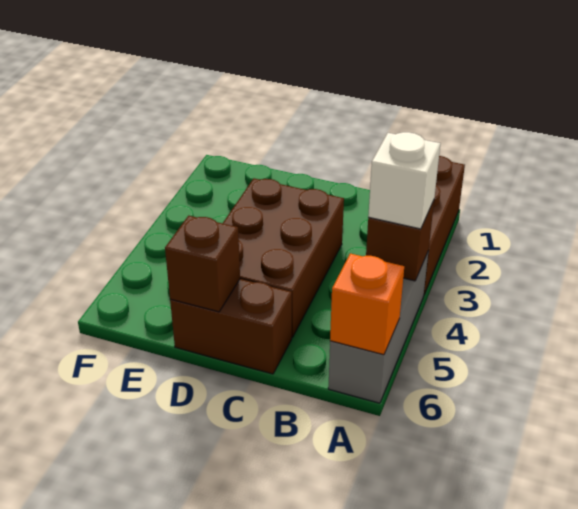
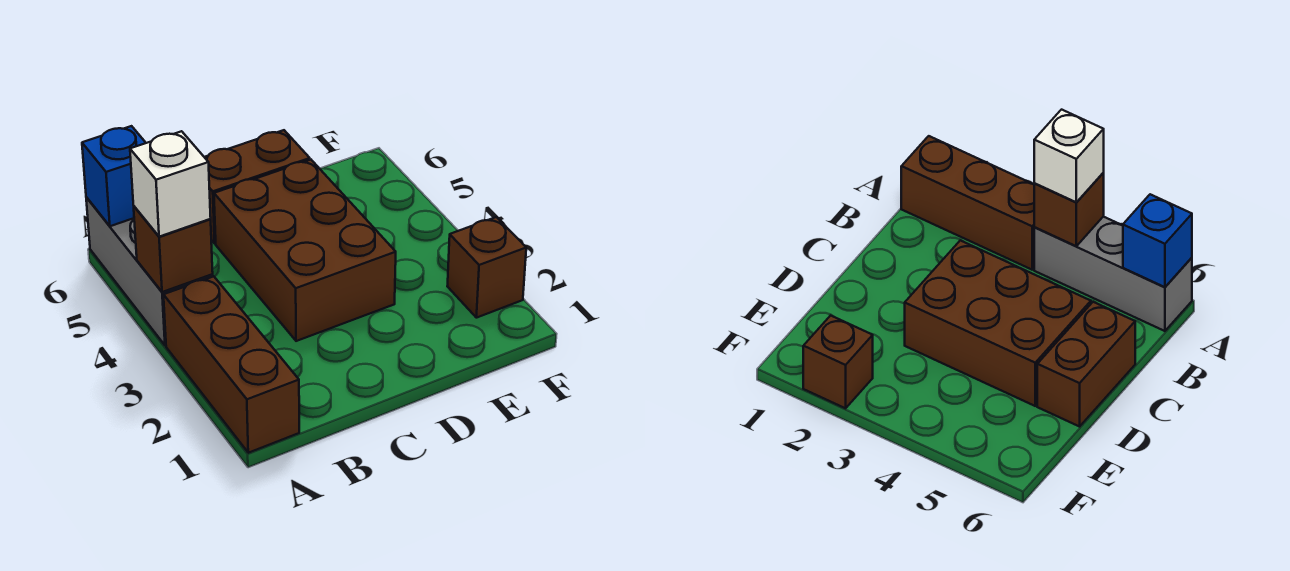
orange 1x1 brick [330,254,404,355] -> blue 1x1 brick [82,126,146,226]
brown 1x1 brick [165,216,240,312] -> brown 1x1 brick moved to [447,217,526,318]

